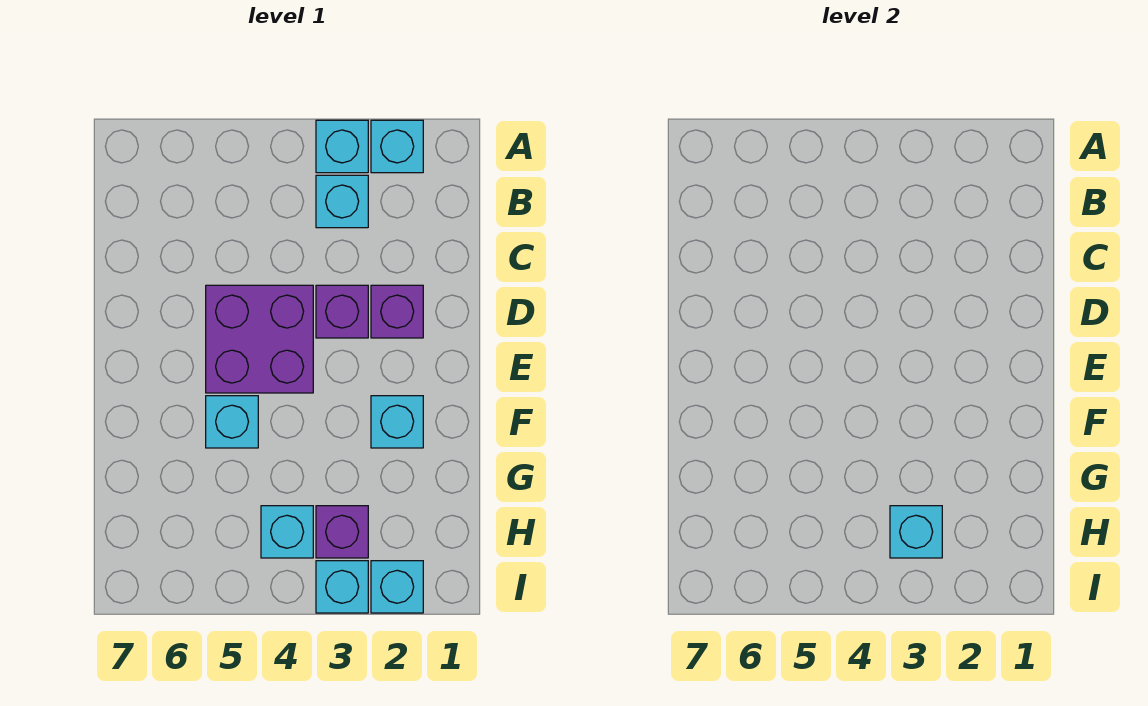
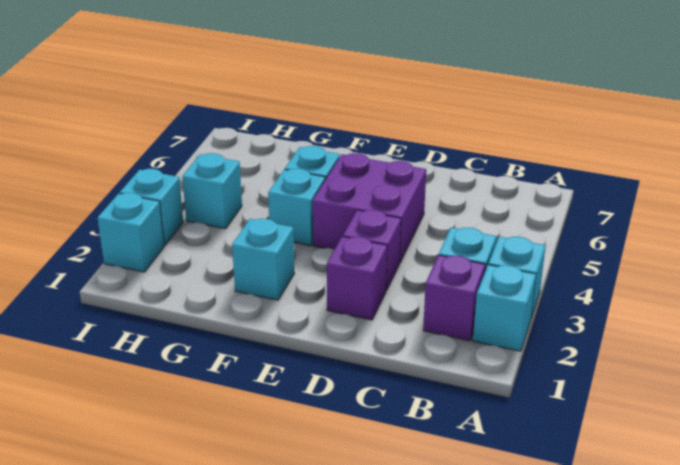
purple 1x1 brick [316,506,368,558] -> purple 1x1 brick moved to [423,255,485,341]
cyan 1x1 brick [890,506,942,558] -> cyan 1x1 brick moved to [268,169,325,246]

